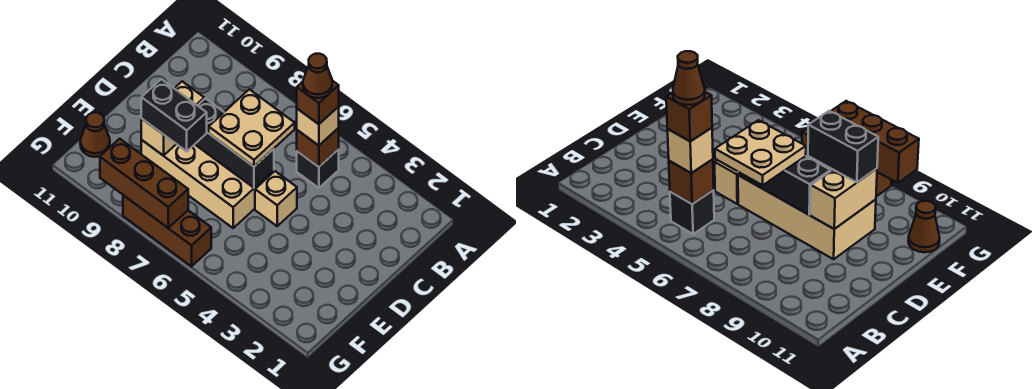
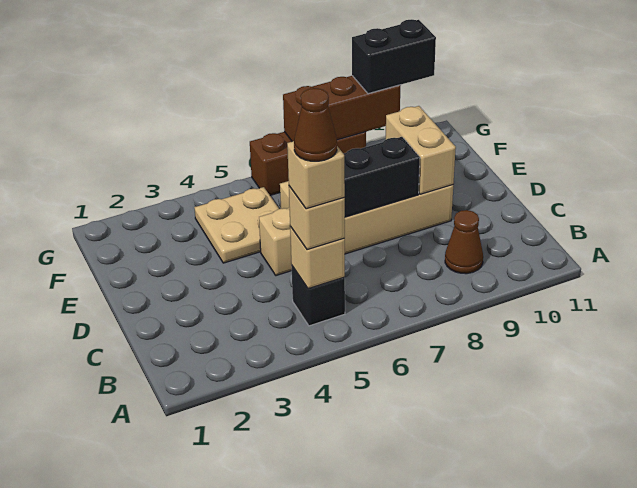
brown 1x1 brick [297,128,339,167] -> tan 1x1 brick [290,227,345,289]
brown 1x1 brick [297,81,339,124] -> tan 1x1 brick [287,141,345,209]
tan 2x2 plate [209,89,295,166] -> tan 2x2 plate moved to [194,187,279,263]
black 1x2 brick [141,79,207,151] -> black 1x2 brick moved to [352,19,436,94]
brown 1x1 cone [80,112,110,157] -> brown 1x1 cone moved to [445,210,483,274]

